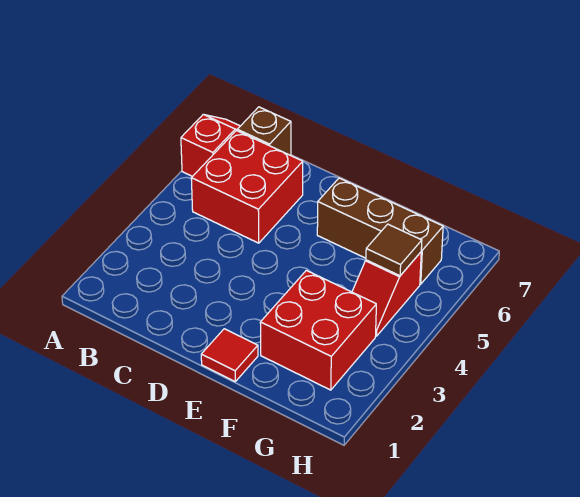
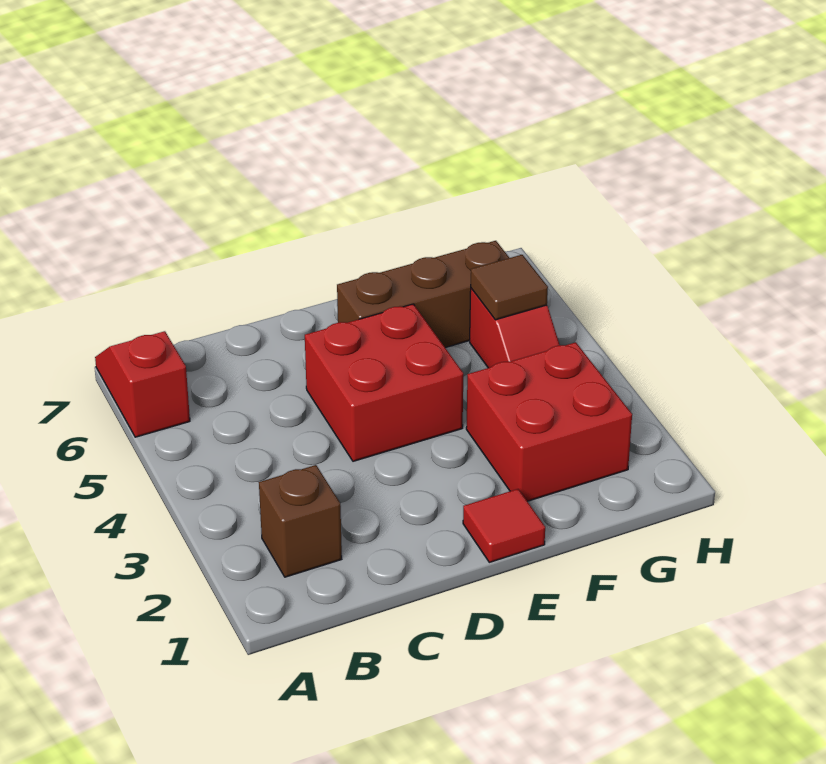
red 2x2 brick [191,131,303,243] -> red 2x2 brick moved to [305,304,463,461]
brown 1x1 brick [237,107,291,155] -> brown 1x1 brick moved to [259,465,342,577]

